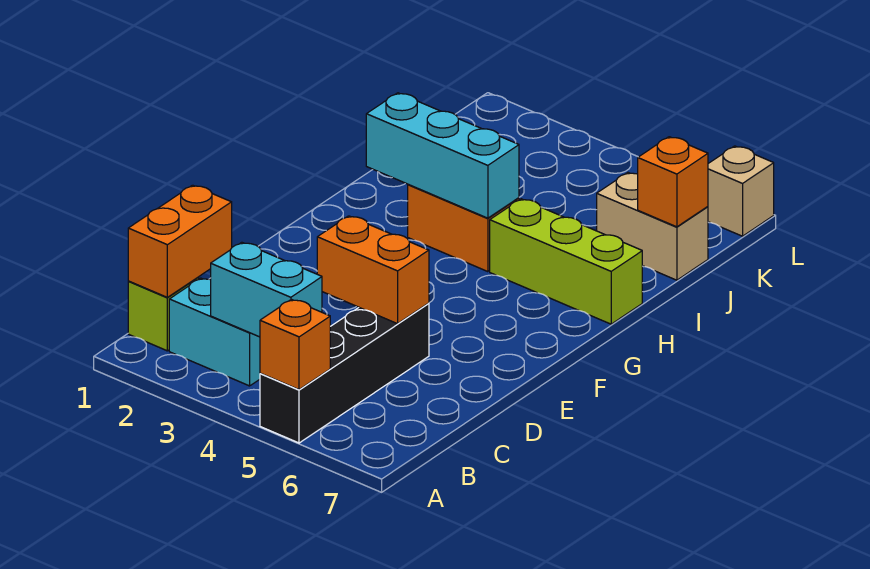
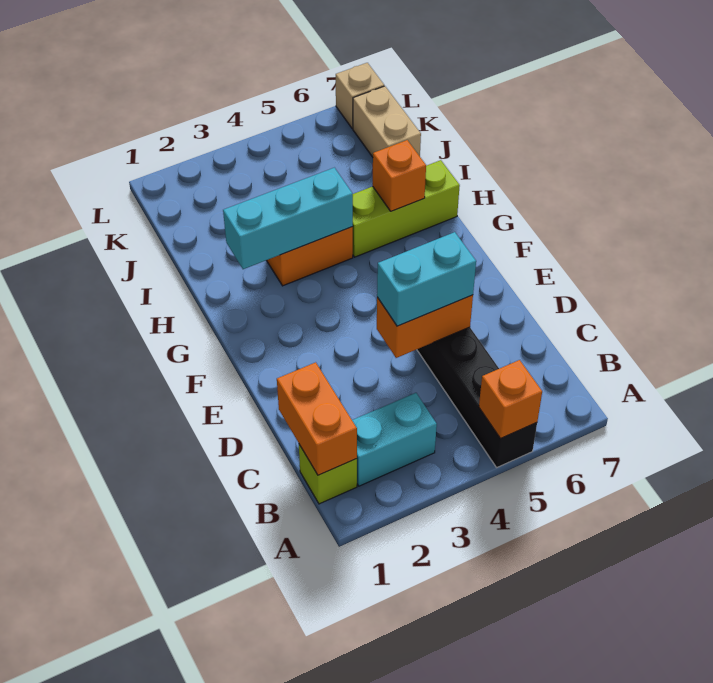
cyan 1x2 brick [211,242,322,337] -> cyan 1x2 brick moved to [377,232,476,326]
tan 1x2 brick [597,173,708,280] -> tan 1x2 brick turned to [353,86,421,157]
orange 1x1 brick [638,137,708,227] -> orange 1x1 brick moved to [373,140,426,211]

